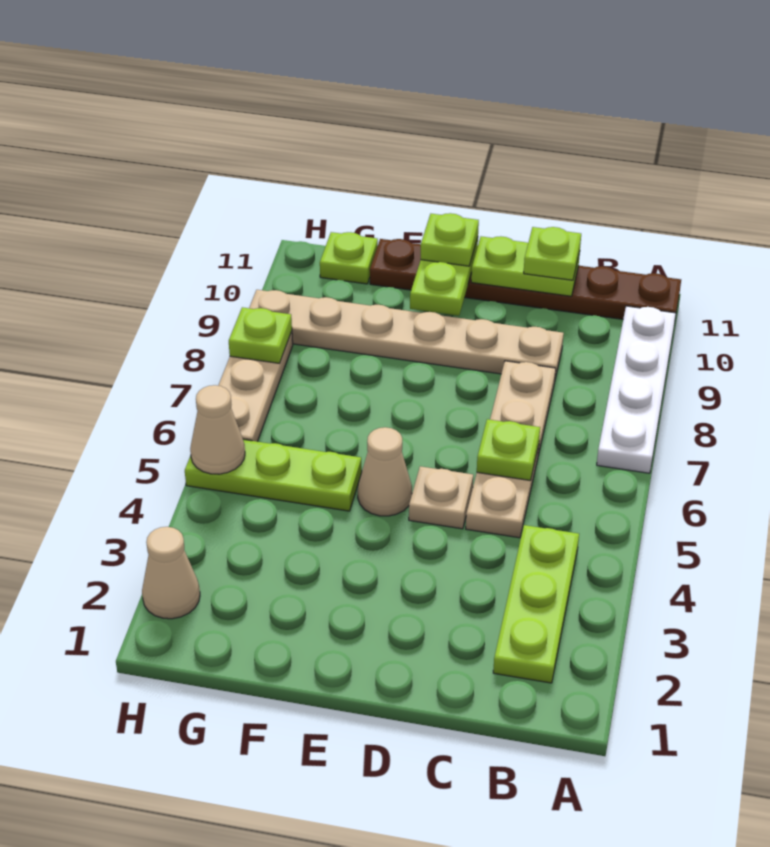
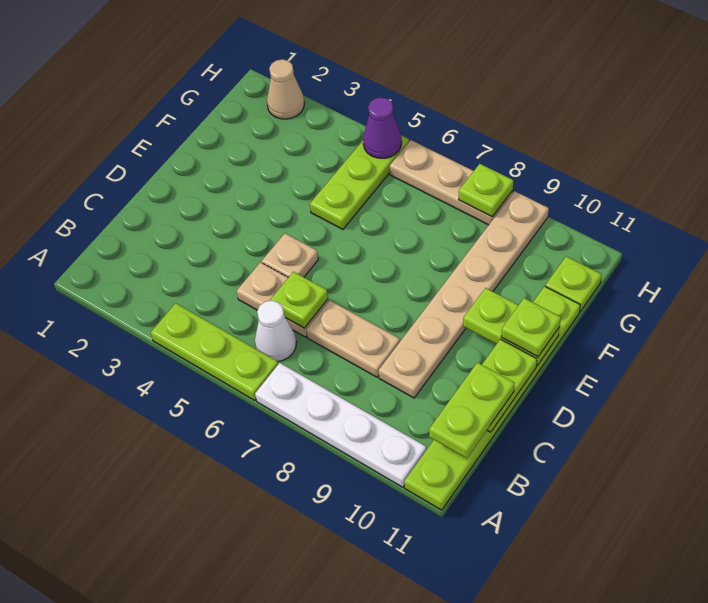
brown 1x6 plate [370,239,681,319] -> lime 1x6 plate [404,286,580,510]
lime 1x3 plate [493,525,579,683] -> lime 1x3 plate moved to [151,303,278,401]
none -> white 1x1 cone [255,301,296,361]
lime 1x1 plate [524,227,581,280] -> lime 1x2 plate [429,363,515,458]
tan 1x1 cone [358,427,412,516] -> none
tan 1x1 cone [190,385,245,474] -> purple 1x1 cone [363,97,402,158]

